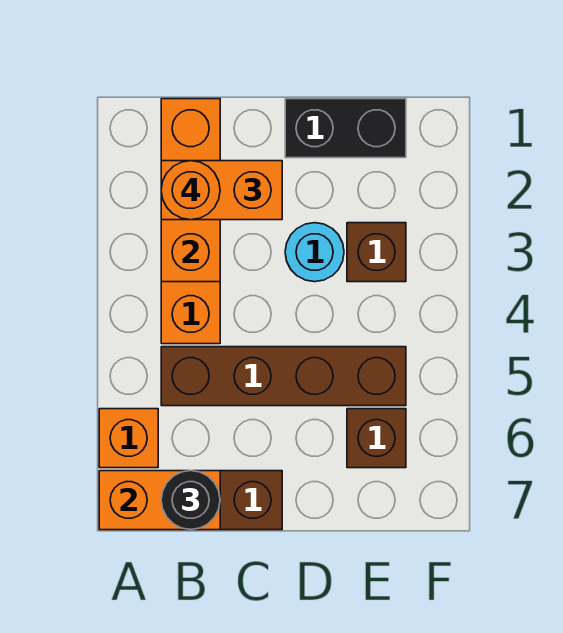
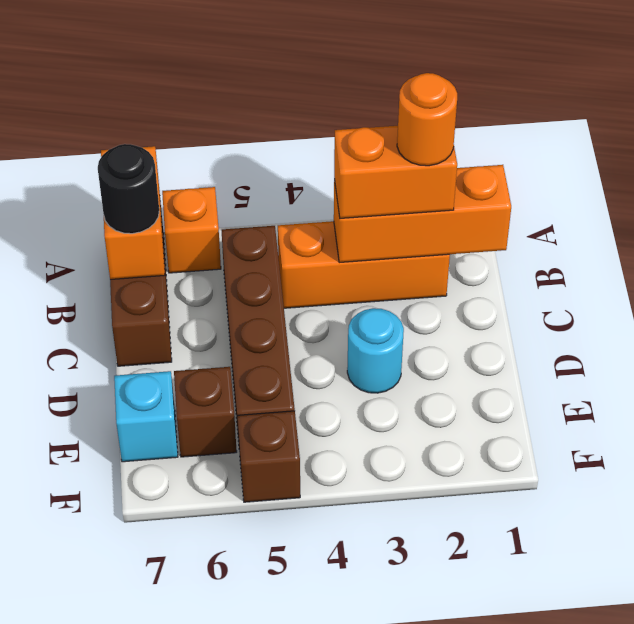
orange 1x2 brick [161,161,282,220] -> orange 1x2 brick turned to [334,126,457,218]
black 1x2 brick [285,99,406,158] -> none
brown 1x1 brick [347,223,406,282] -> brown 1x1 brick moved to [237,411,300,502]
none -> cyan 1x1 brick [114,371,178,462]

